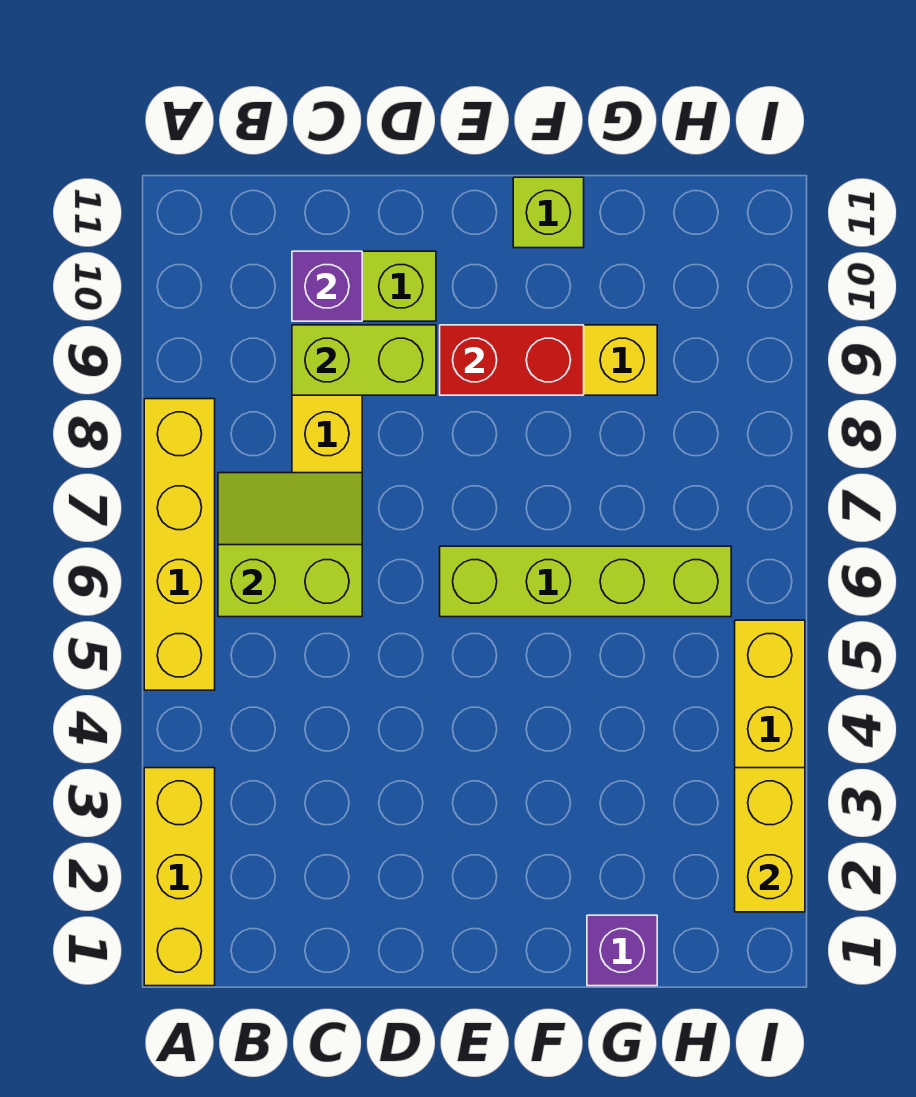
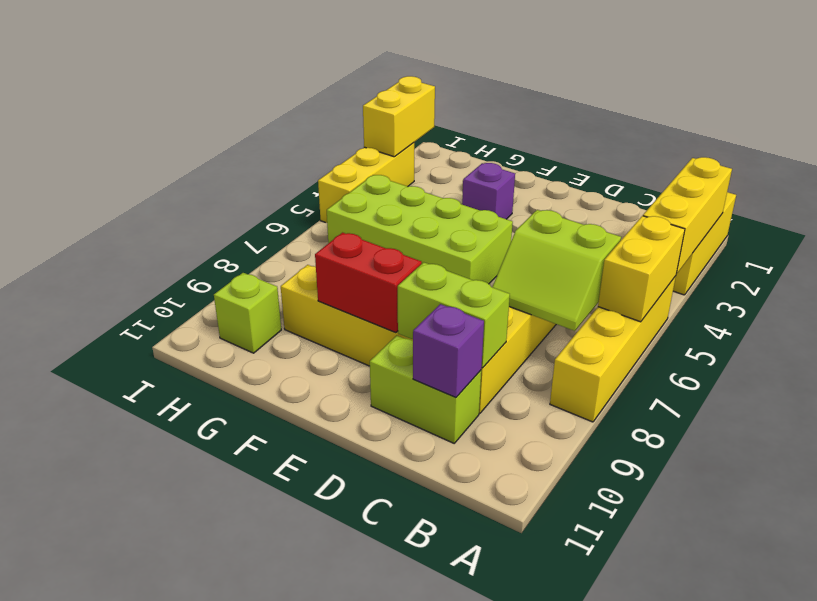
none -> yellow 1x3 brick [643,157,732,274]
none -> yellow 1x2 brick [598,216,685,322]
lime 1x4 brick [440,546,731,617] -> lime 2x4 brick [327,175,513,284]
lime 1x1 brick [513,177,584,248] -> lime 1x1 brick moved to [214,273,281,353]
purple 1x1 brick [587,915,657,986] -> purple 1x1 brick moved to [462,163,515,219]

